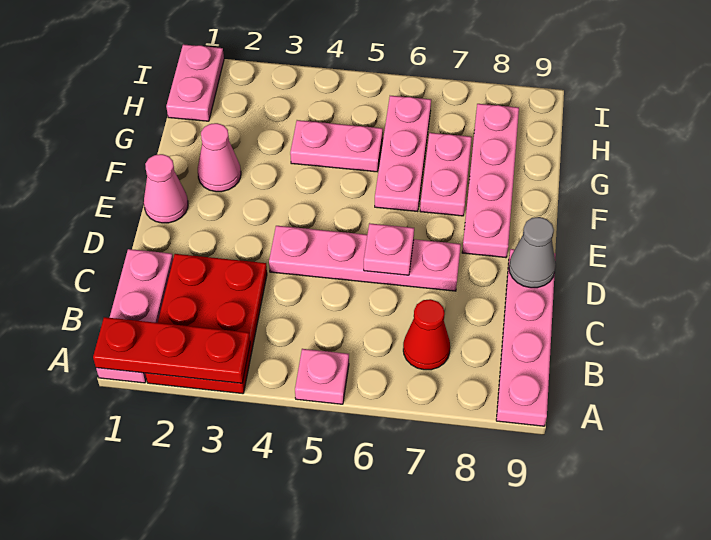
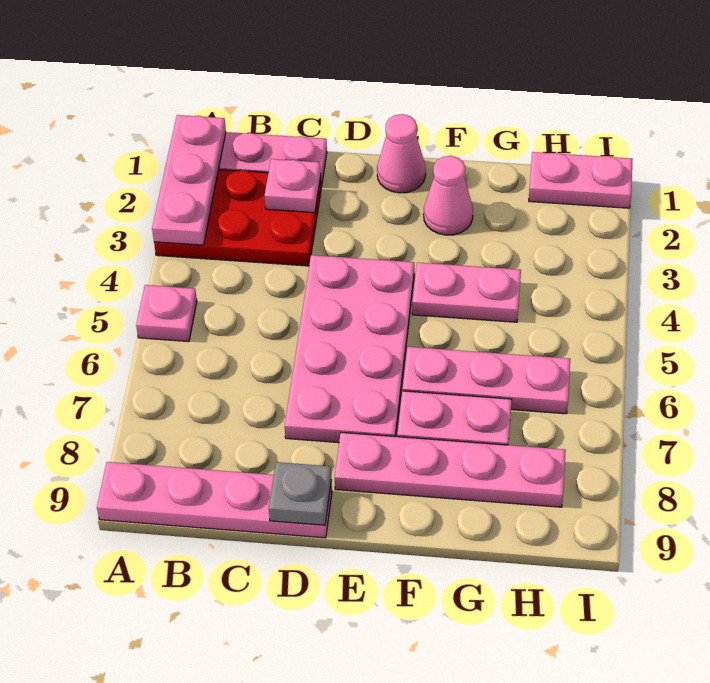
red 1x3 plate [93,317,250,383] -> pink 1x3 plate [152,115,226,245]
red 1x1 cone [403,299,450,370] -> none
pink 1x4 plate [269,226,461,291] -> pink 2x4 plate [285,255,414,443]
pink 1x1 plate [364,223,414,275] -> pink 1x1 plate moved to [265,159,321,213]
grey 1x1 cone [509,217,556,288] -> grey 1x1 plate [269,462,331,525]
pink 1x2 plate [290,120,383,172] -> pink 1x2 plate turned to [412,262,521,322]

